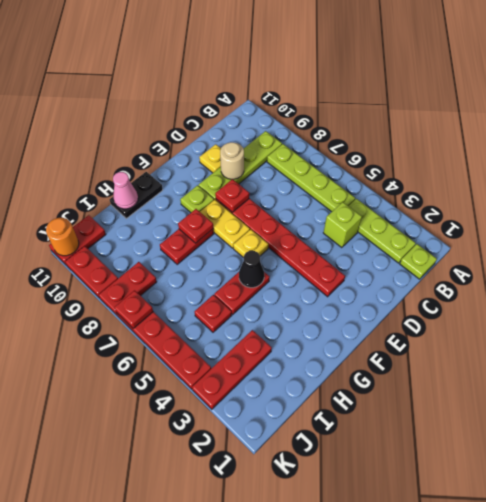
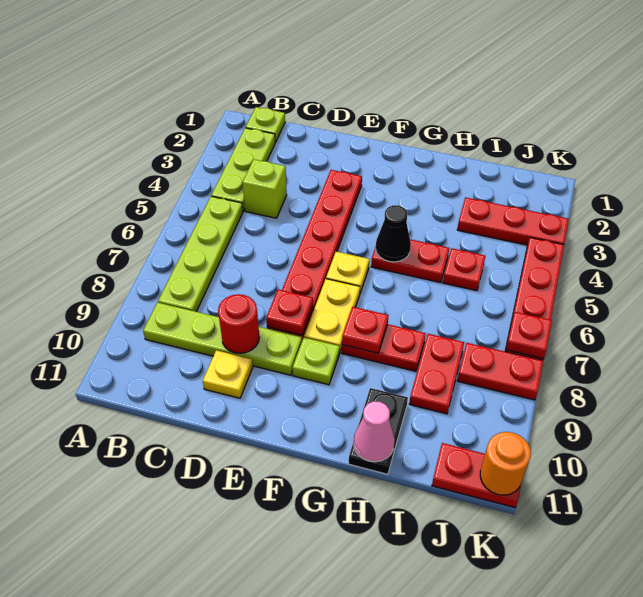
tan 1x1 round brick [220,142,244,179] -> red 1x1 round brick [218,294,259,353]
black 1x2 plate [110,172,163,218] -> black 1x2 plate turned to [349,388,408,474]
red 1x2 plate [65,246,118,298] -> red 1x2 plate moved to [409,334,464,414]

